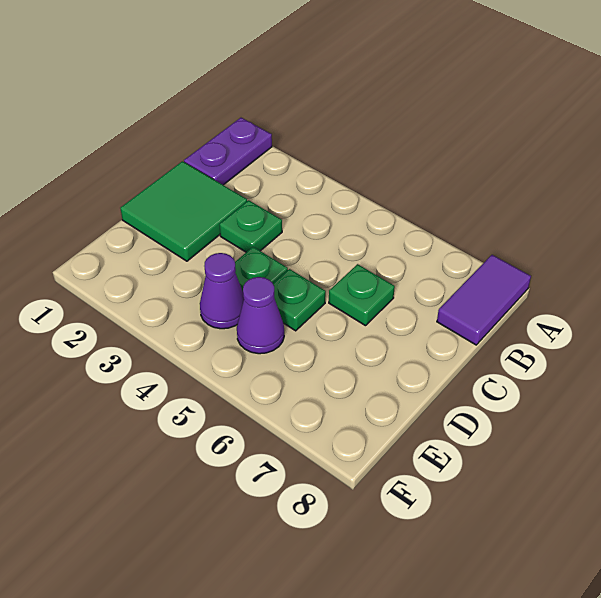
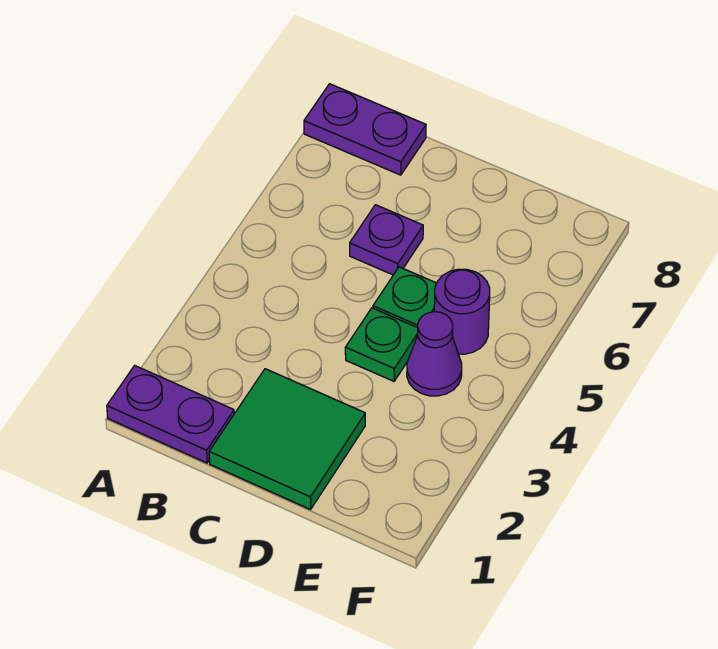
purple 1x2 tile [437,255,531,345] -> purple 1x2 plate [304,84,426,175]
green 1x1 plate [219,200,282,252] -> none
green 1x1 plate [329,264,395,326] -> purple 1x1 plate [350,205,423,275]
purple 1x1 cone [237,277,284,354] -> purple 1x1 round brick [434,269,490,354]

